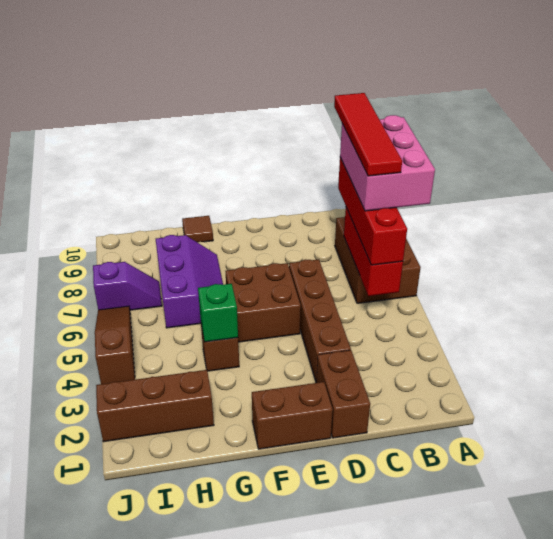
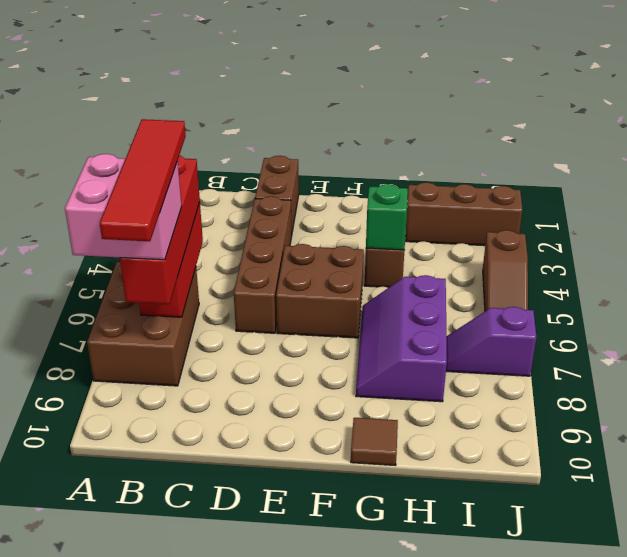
pink 2x3 brick [340,115,435,211] -> pink 2x2 brick [65,154,182,260]
brown 1x2 brick [252,382,333,449] -> none

